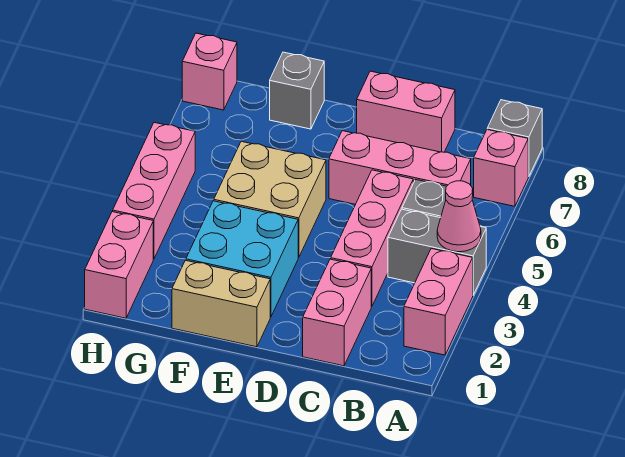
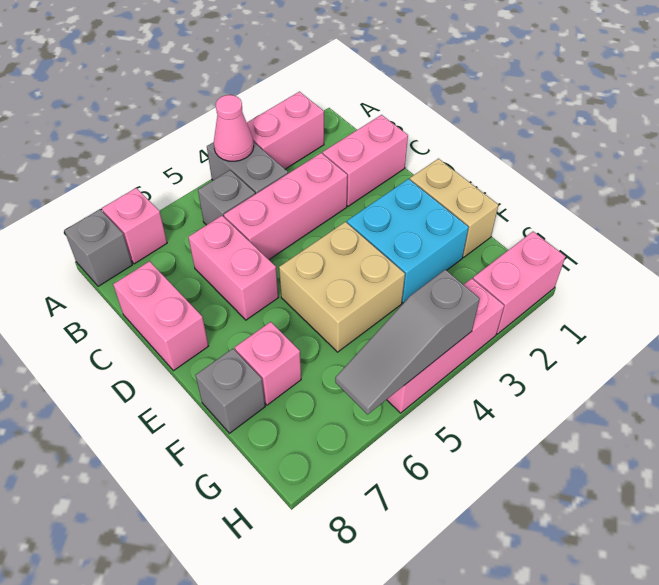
pink 1x3 brick [329,131,471,204] -> pink 1x2 brick [188,216,278,320]
none -> grey 1x3 slope [335,270,480,414]
pink 1x1 brick [182,33,237,110] -> pink 1x1 brick moved to [235,322,301,405]

